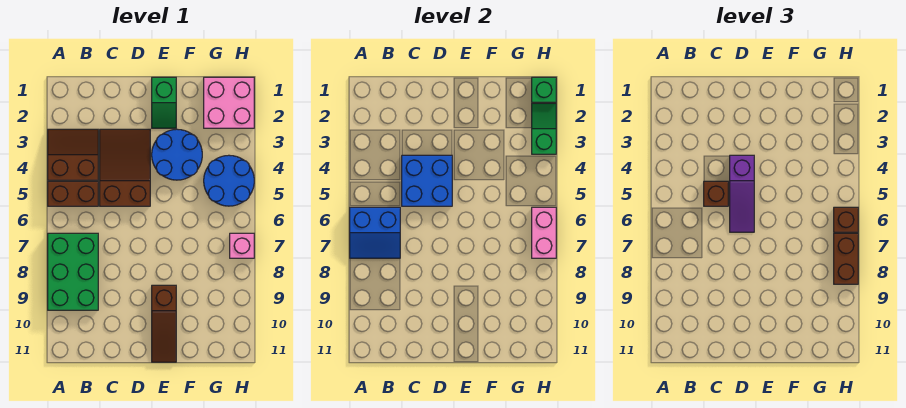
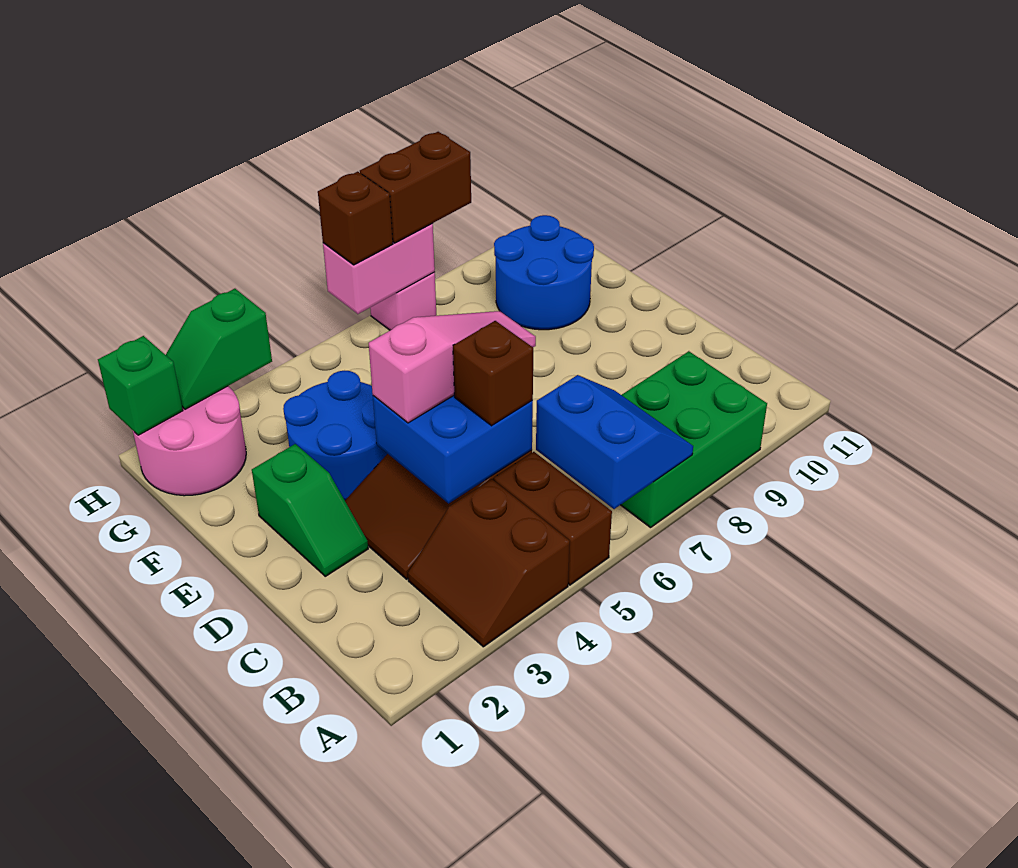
purple 1x3 slope [730,155,754,232] -> pink 1x3 slope [369,311,536,423]
green 1x2 slope [152,77,176,128] -> green 1x2 slope turned to [252,444,368,576]
brown 1x3 slope [152,285,176,362] -> none
pink 2x2 brick [204,77,254,128] -> pink 2x2 round brick [133,386,246,496]
blue 2x2 round brick [204,155,254,206] -> blue 2x2 round brick moved to [494,215,594,330]

